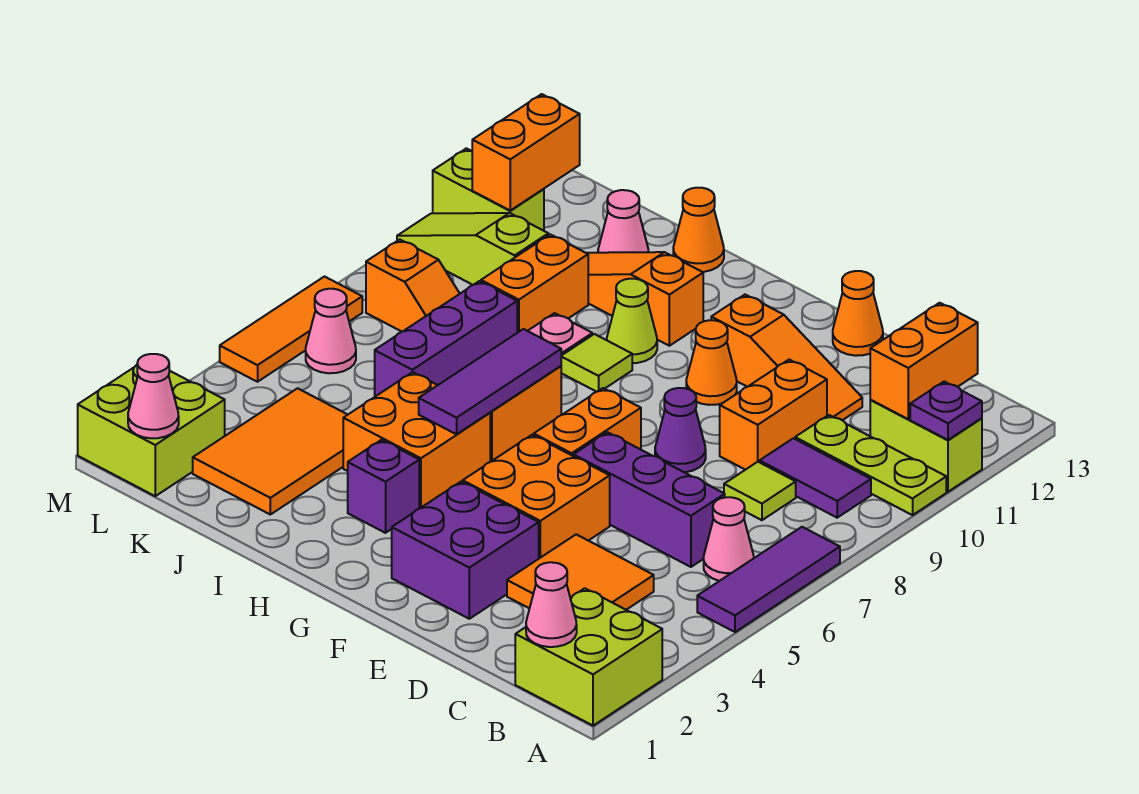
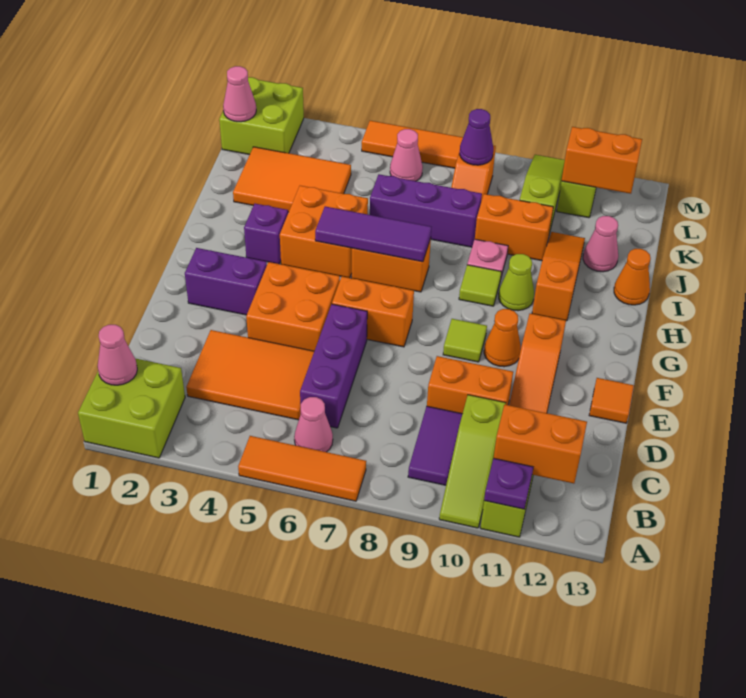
purple 1x3 tile [697,527,840,632] -> orange 1x3 tile [238,436,366,501]
lime 1x3 plate [795,415,946,515] -> lime 1x3 slope [439,395,506,528]
orange 2x2 tile [507,534,654,610] -> orange 2x3 tile [186,330,314,420]
lime 1x1 tile [724,462,796,520] -> lime 1x1 tile moved to [443,319,487,362]
purple 2x2 brick [392,482,539,619] -> purple 1x2 brick [185,248,267,315]
purple 1x1 cone [655,388,706,472] -> purple 1x1 cone moved to [460,109,493,165]
orange 1x1 cone [833,271,883,356] -> orange 1x1 tile [589,378,634,423]

